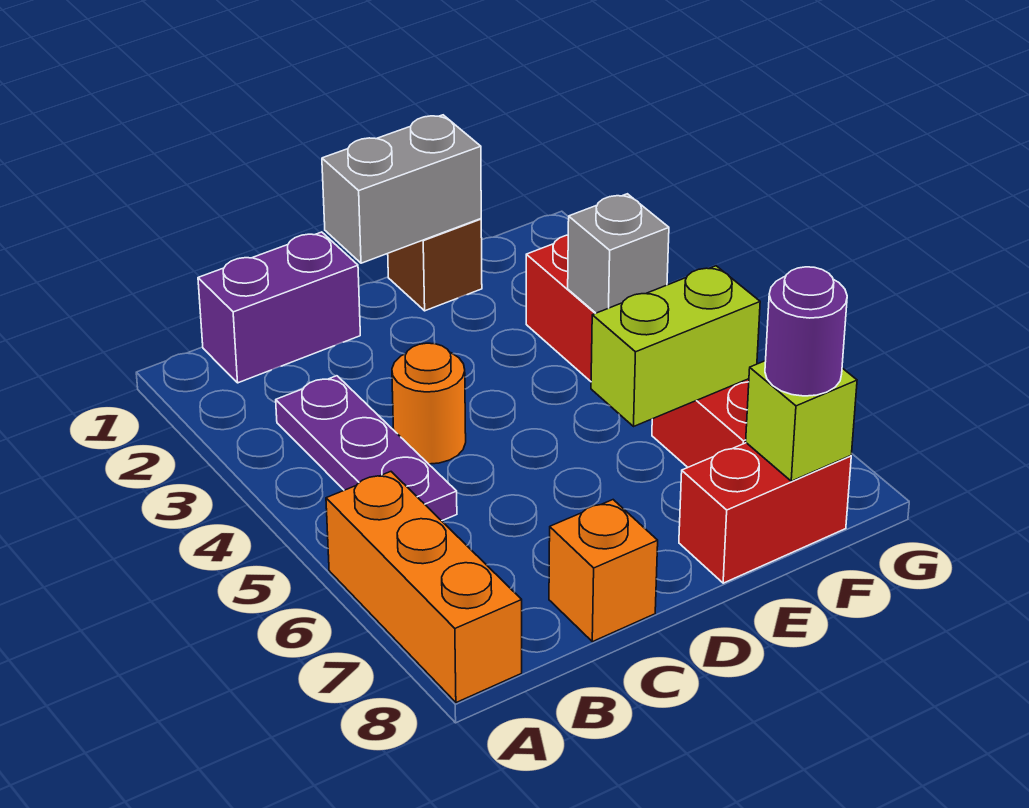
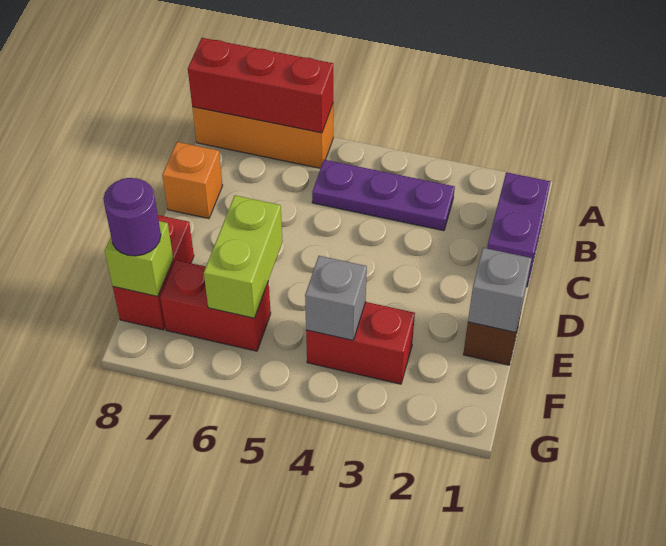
none -> red 1x3 brick [188,38,333,133]
orange 1x1 round brick [392,343,466,464] -> none
grey 1x2 brick [322,115,481,263] -> grey 1x1 brick [468,248,532,332]

